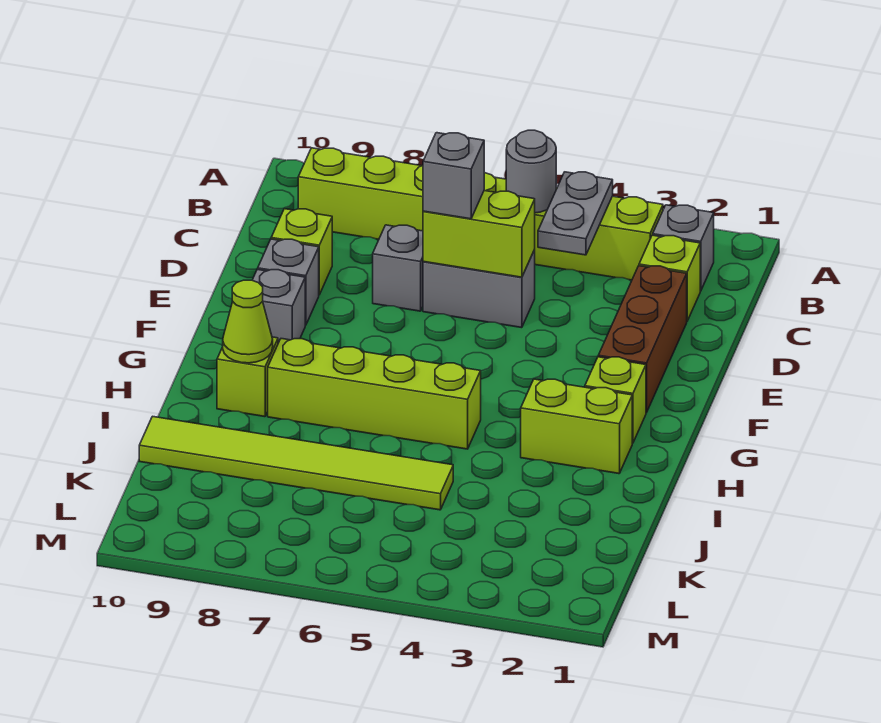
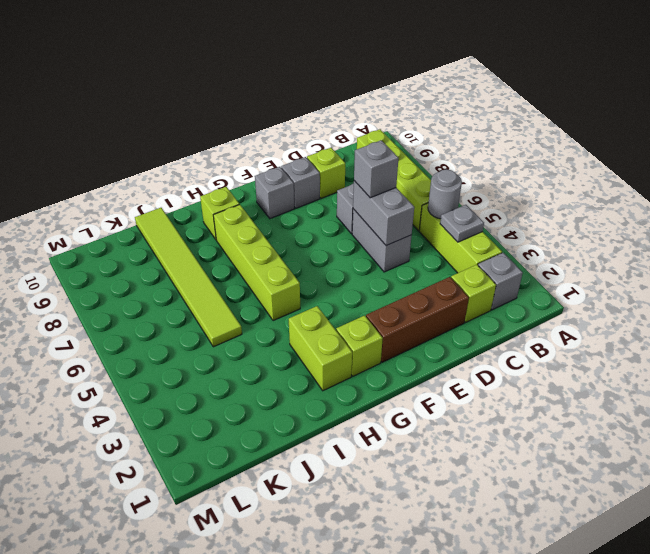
grey 1x2 plate [538,172,613,255] -> grey 1x1 plate [440,205,484,242]
lime 1x2 brick [423,191,535,277] -> grey 1x2 brick [353,181,414,246]
lime 1x1 cone [223,280,273,363] -> none

